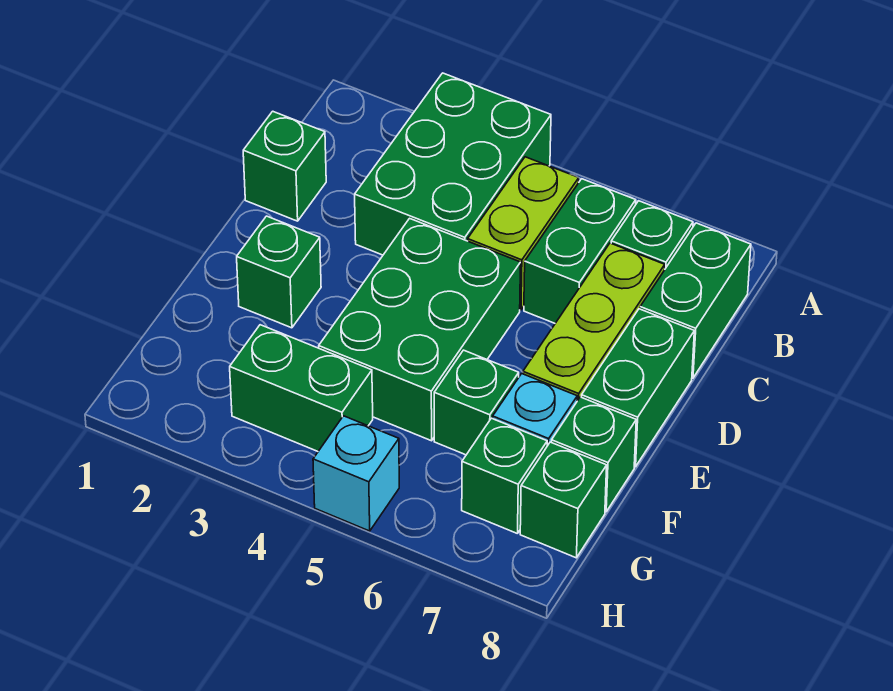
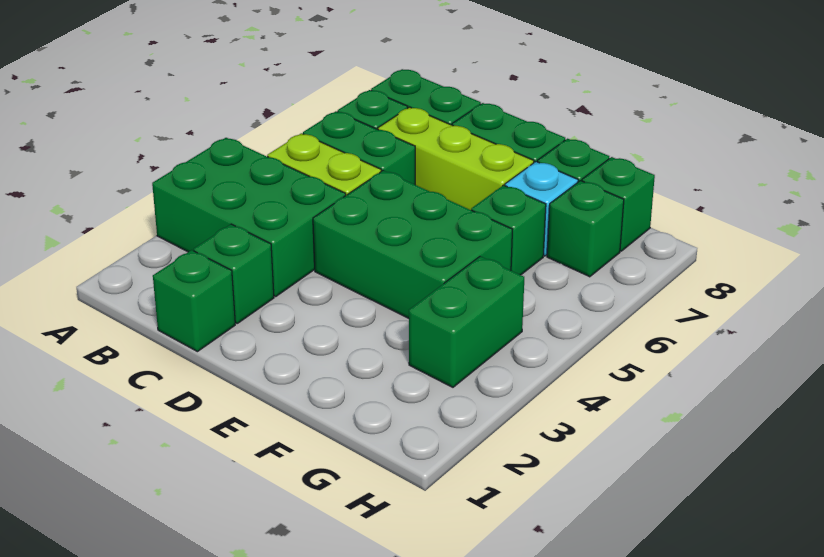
green 1x1 brick [237,216,321,328] -> green 1x1 brick moved to [194,224,274,323]
cyan 1x1 brick [313,416,399,531] -> none

